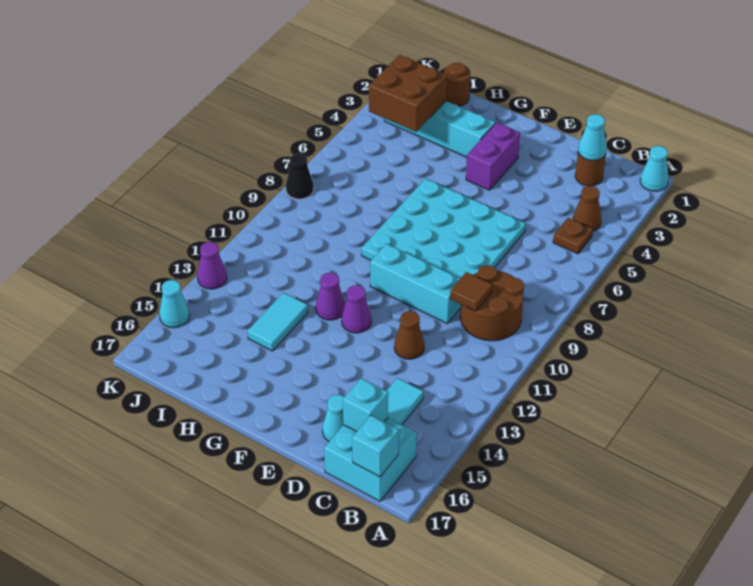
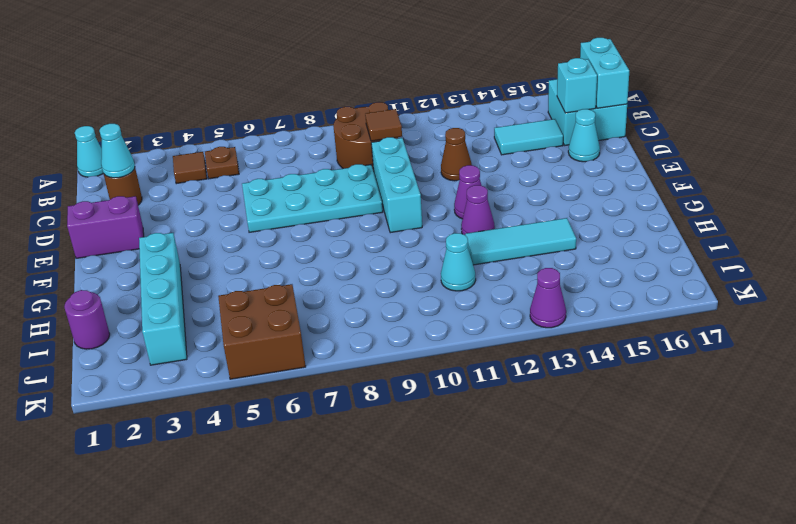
brown 1x1 cone [573,186,601,231] -> brown 1x1 tile [173,152,207,184]
cyan 1x1 brick [352,415,399,477] -> cyan 1x2 brick [580,38,629,108]
cyan 4x4 plate [362,179,526,278] -> cyan 2x4 plate [242,164,383,232]
purple 1x2 brick [466,123,520,190] -> purple 1x2 brick moved to [67,196,144,258]
cyan 1x2 tile [248,293,308,351] -> cyan 1x3 tile [465,218,576,265]
brown 1x1 round brick [444,63,470,106] -> purple 1x1 round brick [64,290,110,349]
brown 2x2 brick [369,55,447,132] -> brown 2x2 brick moved to [218,284,306,379]
black 1x1 cone [286,153,314,199] -> none
cyan 1x1 cone [159,280,190,328] -> cyan 1x1 cone moved to [441,233,476,291]

